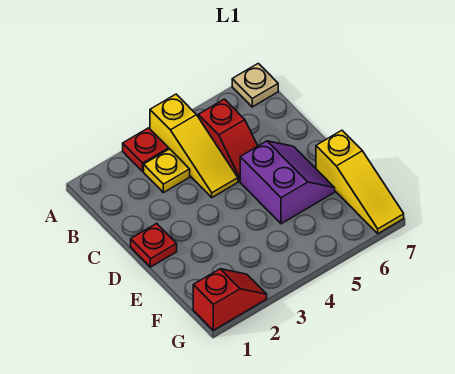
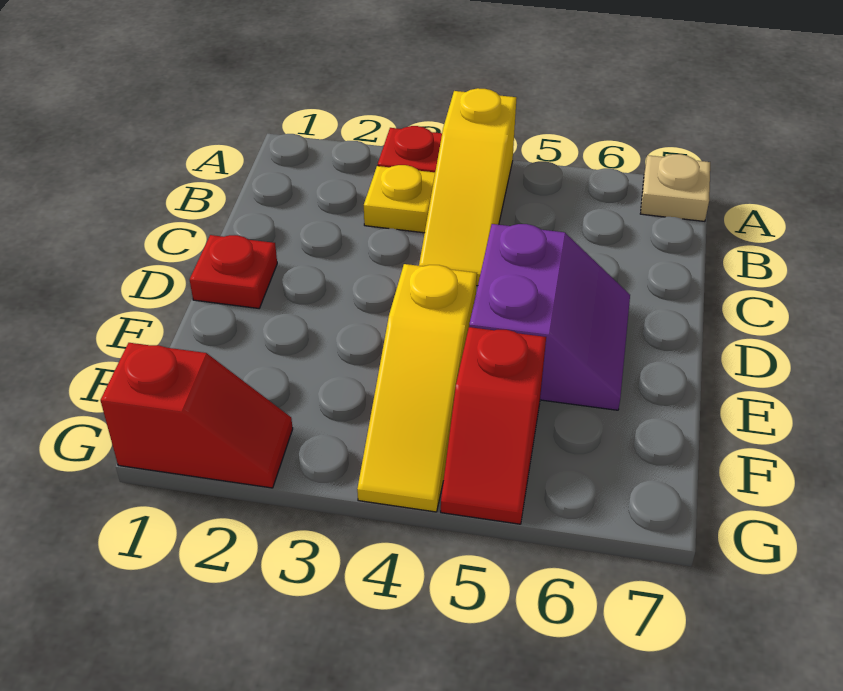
red 1x2 slope [198,99,257,181] -> red 1x2 slope moved to [441,327,546,524]
yellow 1x3 slope [316,130,404,234] -> yellow 1x3 slope moved to [357,264,477,512]

